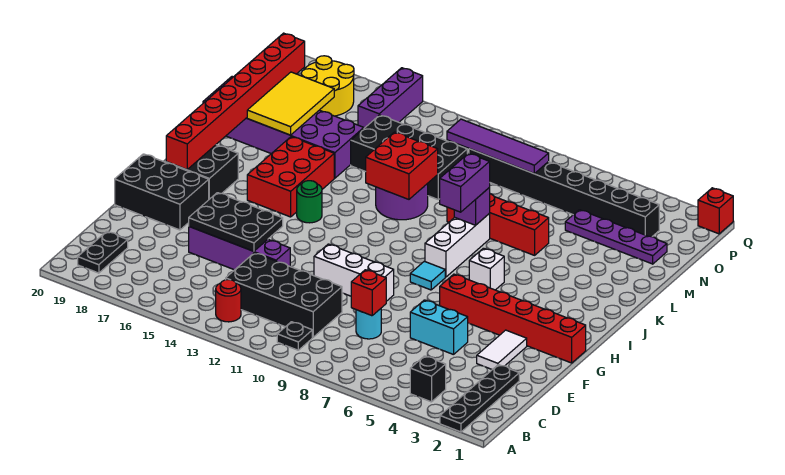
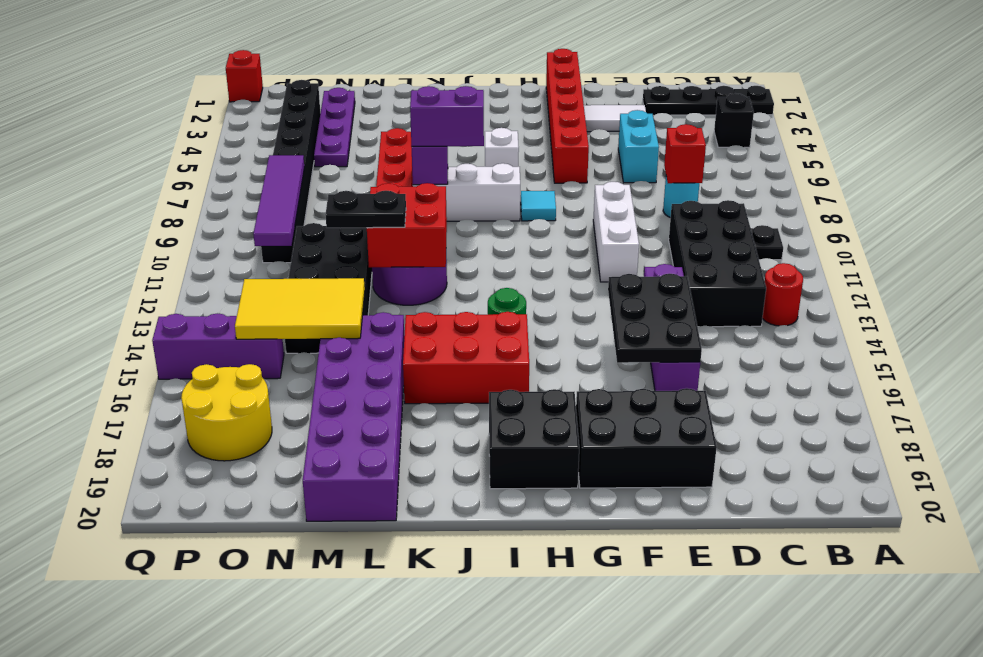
black 1x2 plate [78,232,128,273] -> black 1x2 plate moved to [326,191,406,228]
black 2x3 brick [115,154,209,230] -> black 2x3 brick turned to [576,388,717,488]
red 1x8 brick [166,33,305,170] -> none
yellow 2x3 tile [247,72,334,135] -> yellow 2x3 tile moved to [235,278,365,339]

